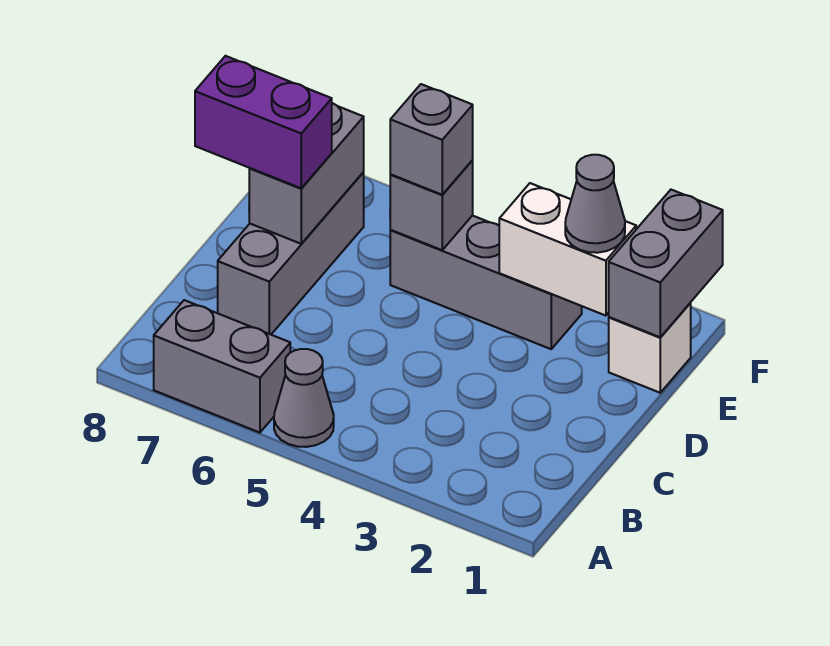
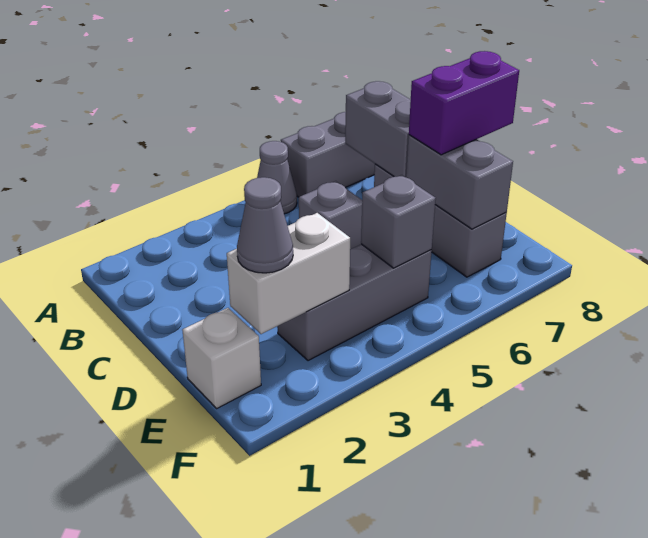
grey 1x2 brick [609,190,723,337] -> grey 1x2 brick moved to [345,81,411,177]
grey 1x1 brick [390,84,473,195] -> grey 1x1 brick moved to [299,181,362,249]

